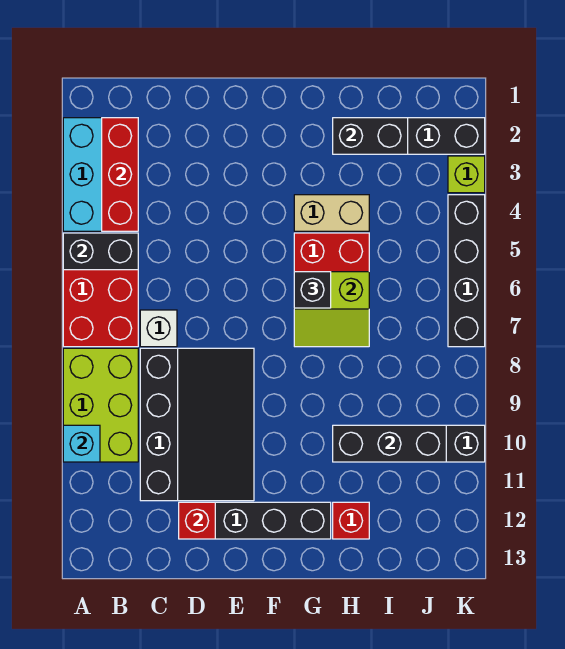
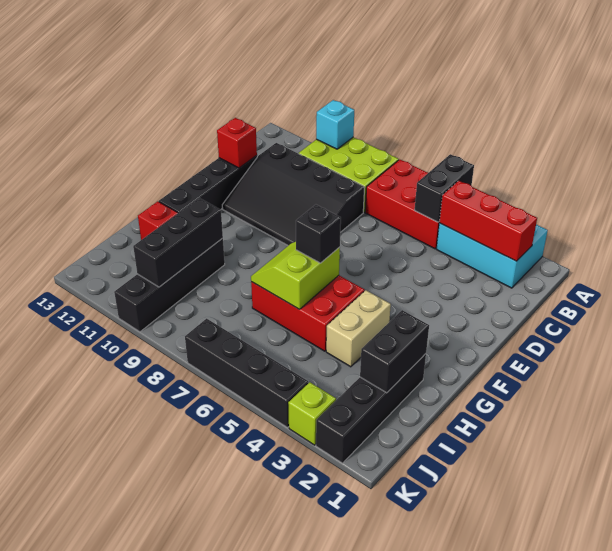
white 1x1 brick [140,310,177,347] -> none

